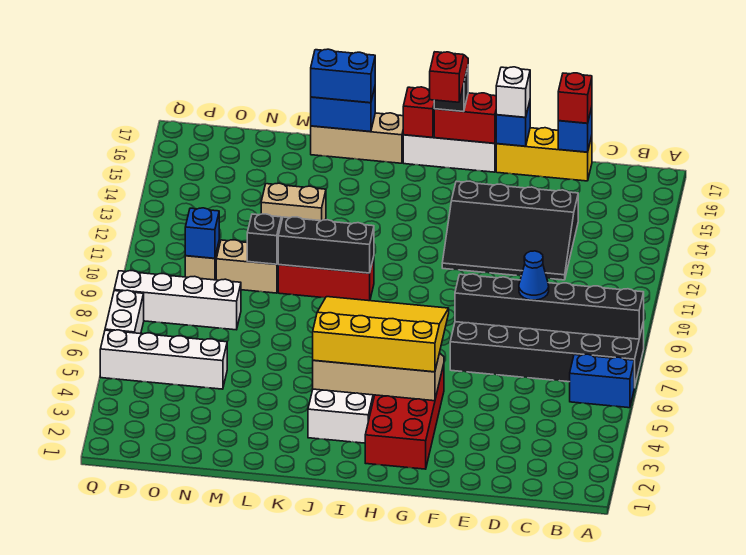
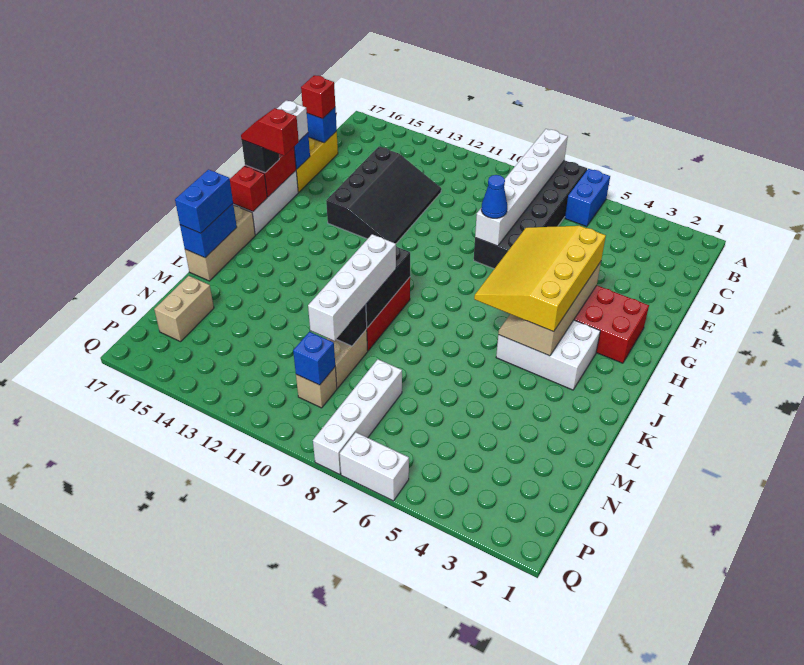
black 1x6 brick [455,274,644,339] -> white 1x6 brick [475,129,568,246]
blue 1x1 cone [519,251,549,300] -> blue 1x1 cone moved to [481,175,507,218]
tan 1x2 brick [261,183,326,222] -> tan 1x2 brick moved to [154,276,214,342]
white 1x4 brick [100,330,227,389] -> white 1x4 brick moved to [308,234,396,341]

